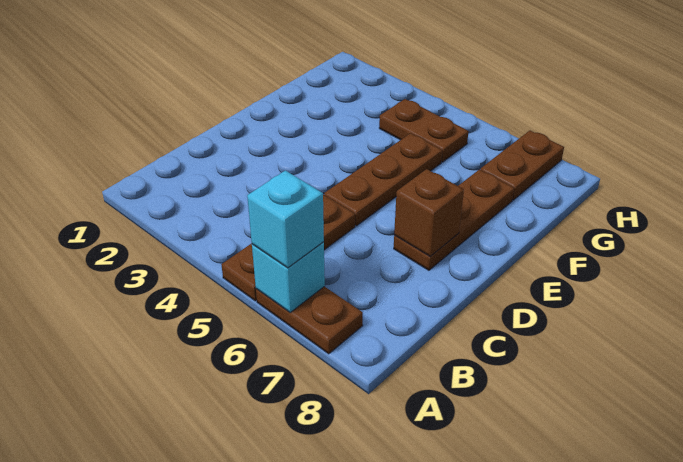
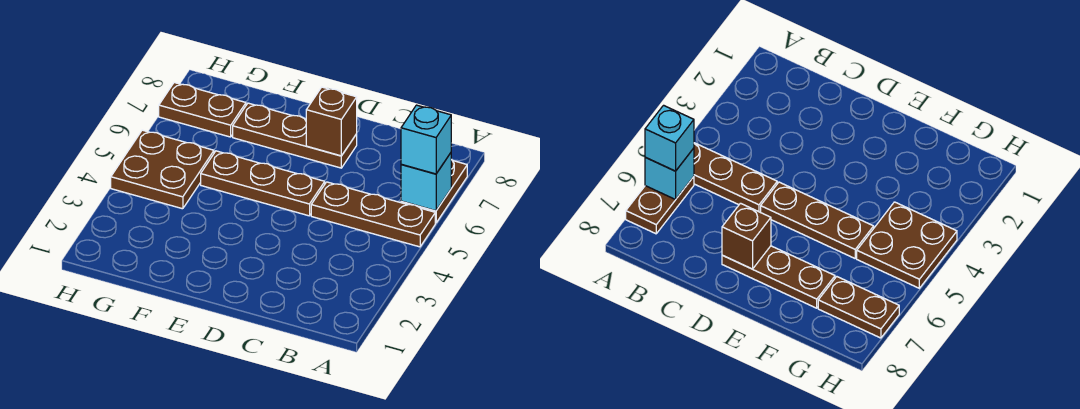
brown 1x2 plate [379,99,469,162] -> brown 2x2 plate [111,130,214,209]

